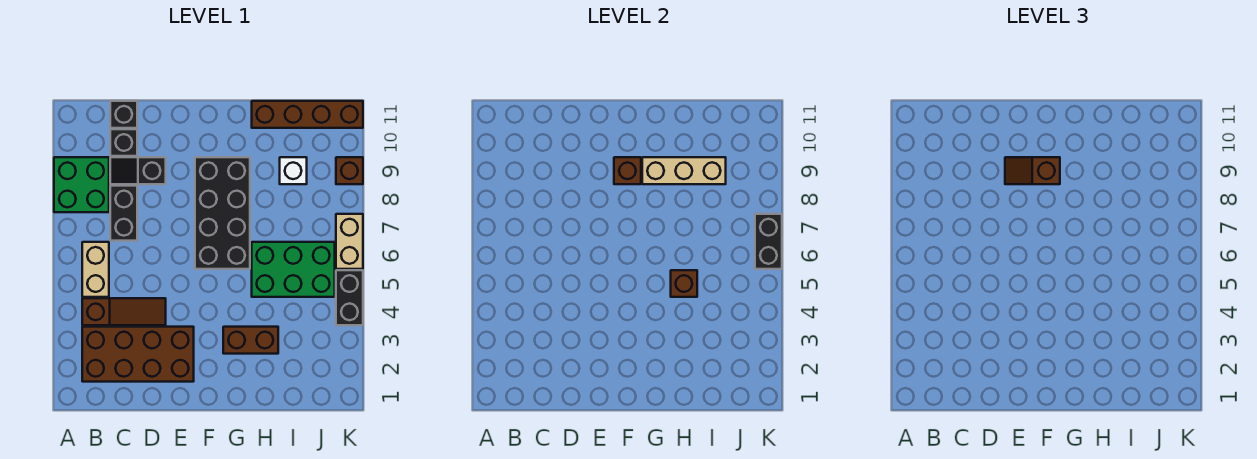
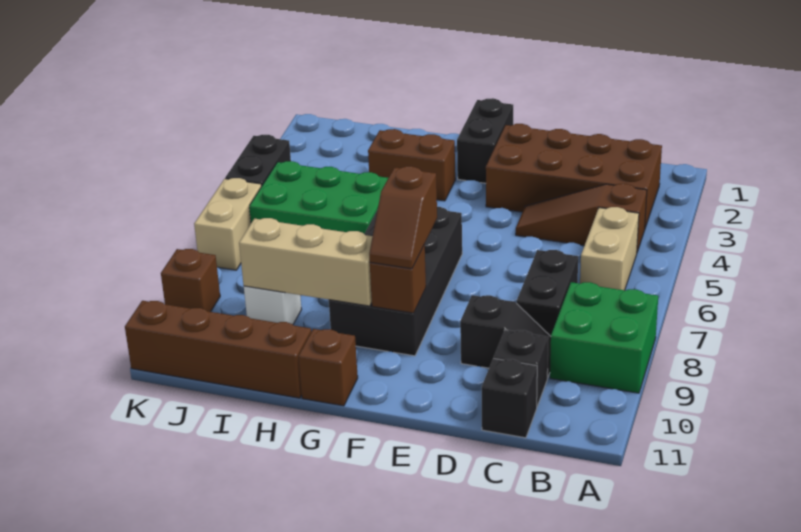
brown 1x2 slope [1005,157,1060,184] -> brown 1x2 slope turned to [369,166,437,269]
brown 1x1 brick [671,270,697,297] -> brown 1x1 brick moved to [298,329,358,406]
black 1x2 brick [755,214,782,269] -> black 1x2 brick moved to [457,98,513,183]

